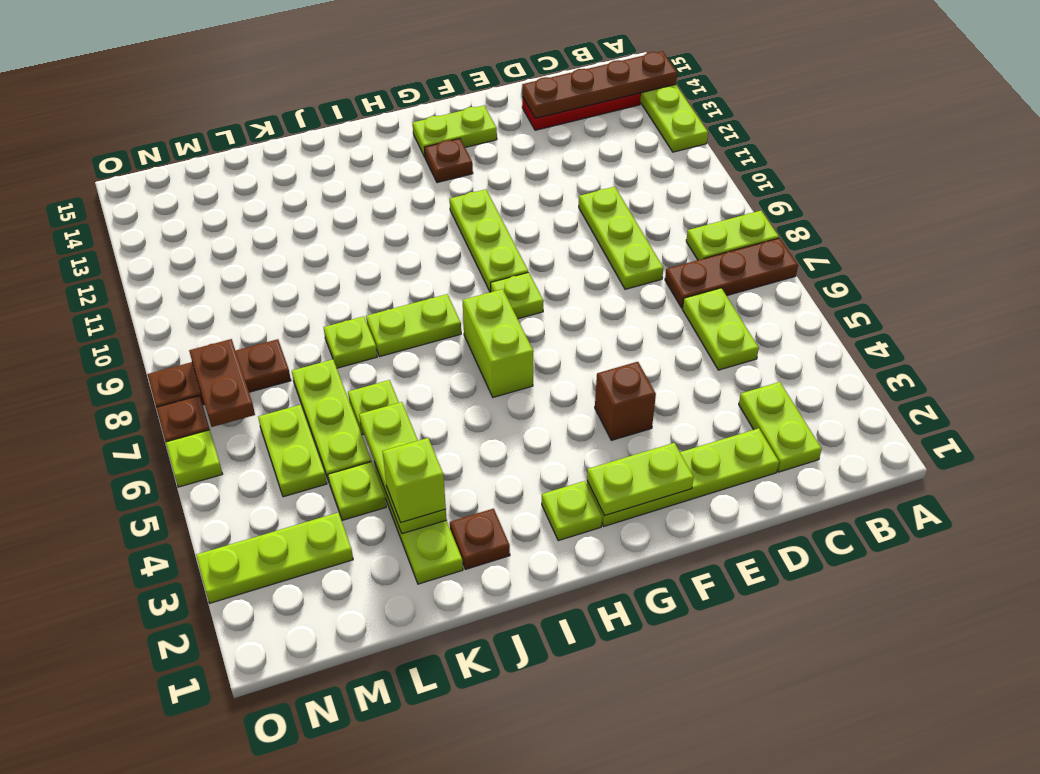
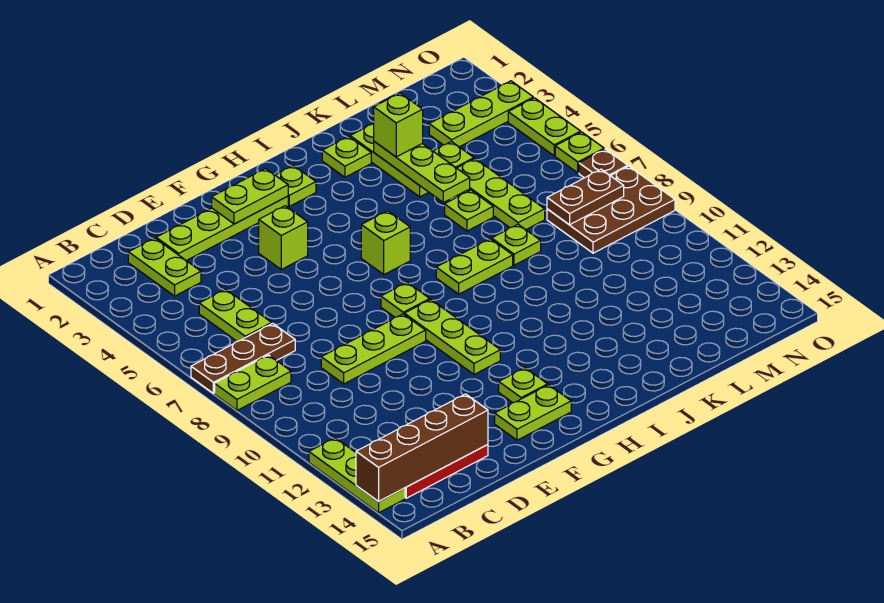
brown 1x4 plate [522,51,677,118] -> brown 1x4 brick [356,394,488,502]
lime 1x3 plate [579,187,663,289] -> lime 1x3 plate turned to [321,314,426,384]
brown 1x1 brick [595,362,656,440] -> lime 1x1 brick [259,206,308,269]
brown 1x1 plate [424,139,473,183] -> lime 1x1 plate [499,368,548,403]
lime 1x2 brick [463,289,534,397] -> lime 1x1 brick [361,211,410,274]
brown 1x1 plate [450,509,510,569] -> lime 1x1 plate [322,136,371,177]
lime 1x2 plate [258,405,327,497] -> lime 1x2 plate moved to [508,98,581,156]
brown 1x3 plate [147,339,291,407] -> brown 2x3 plate [547,166,675,253]
brown 1x2 plate [189,339,255,427] -> brown 1x2 plate turned to [547,169,624,225]

